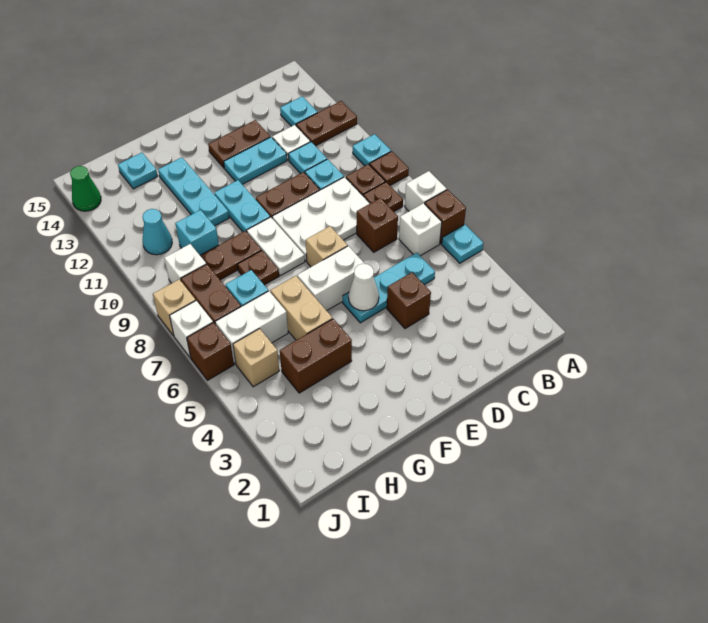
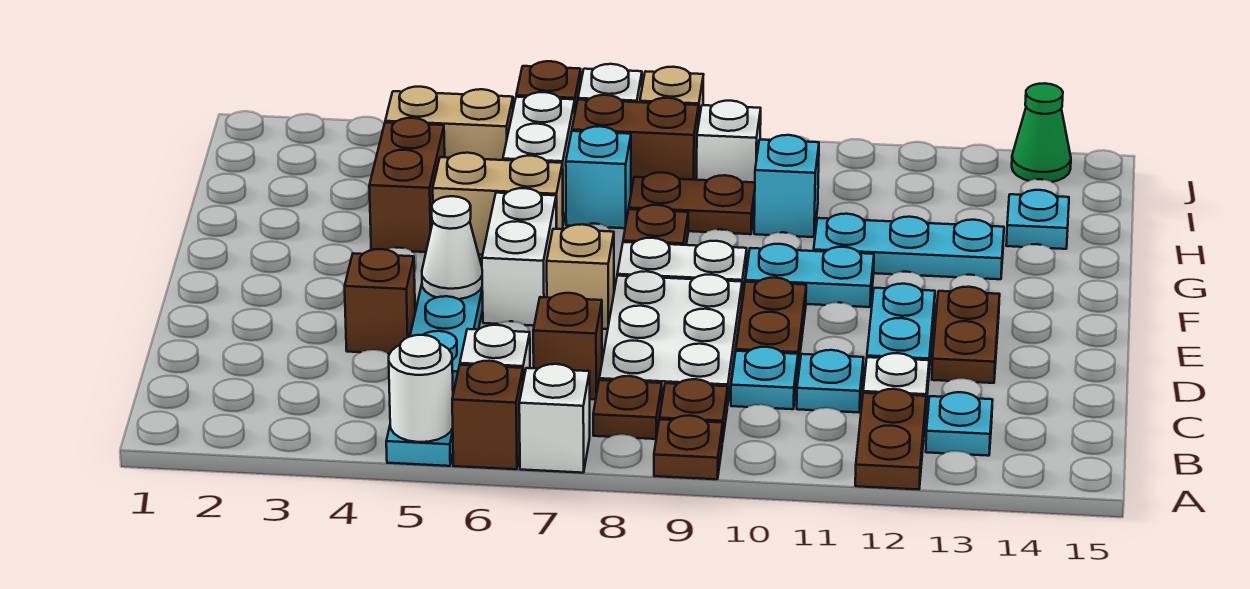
none -> white 1x1 round brick [389,335,453,442]
cyan 1x1 plate [353,134,391,166] -> none
brown 1x2 plate [200,231,261,280] -> brown 1x2 plate turned to [629,173,755,234]
tan 1x1 brick [233,329,279,387] -> tan 1x2 brick [385,87,513,160]
cyan 1x1 cone [143,209,172,255] -> none

